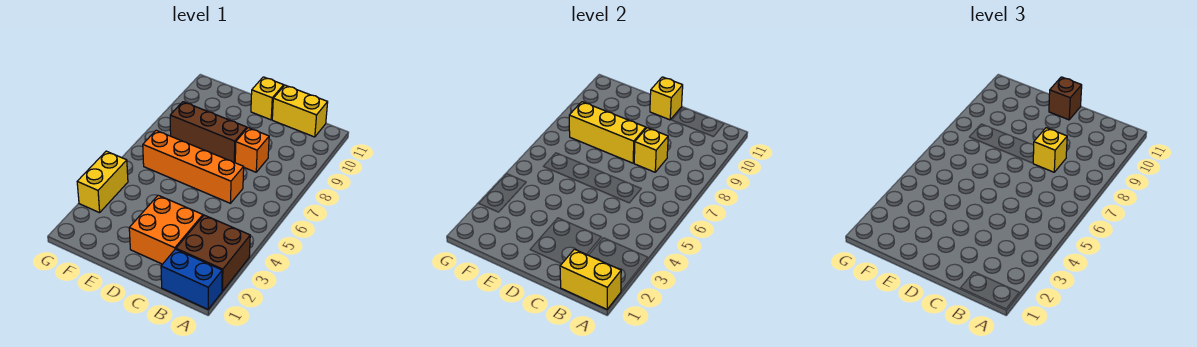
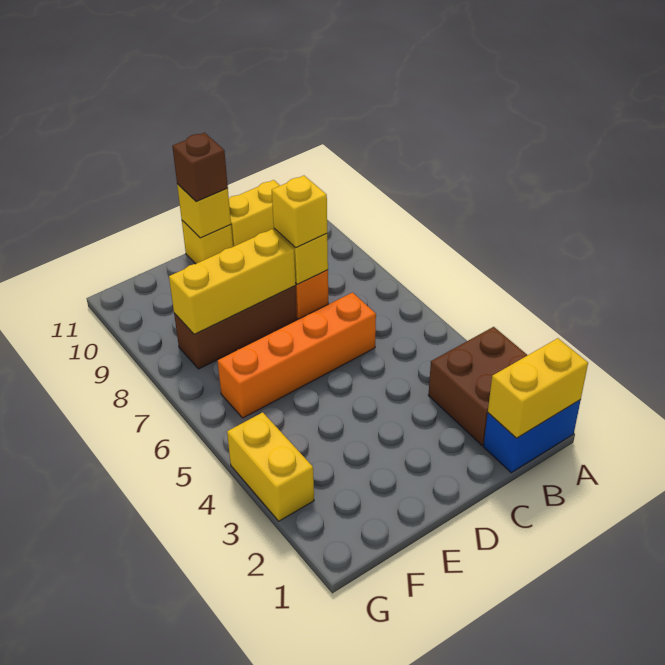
orange 2x2 brick [129,195,203,264] -> none

